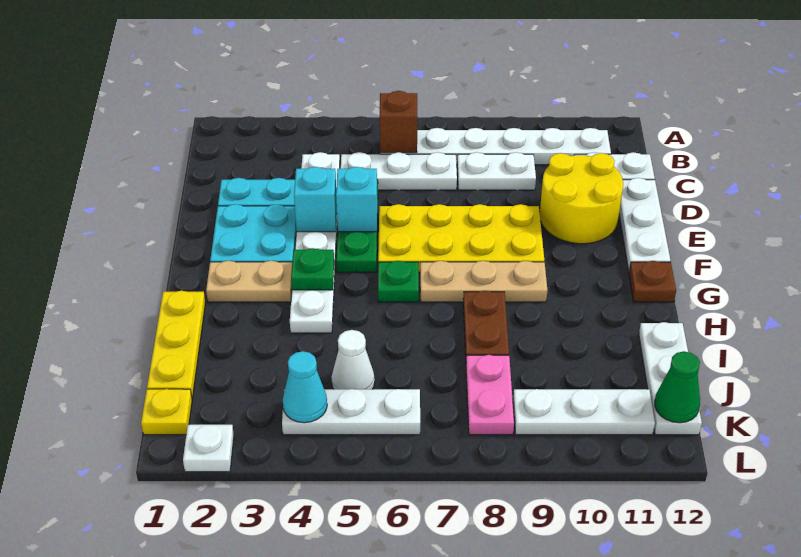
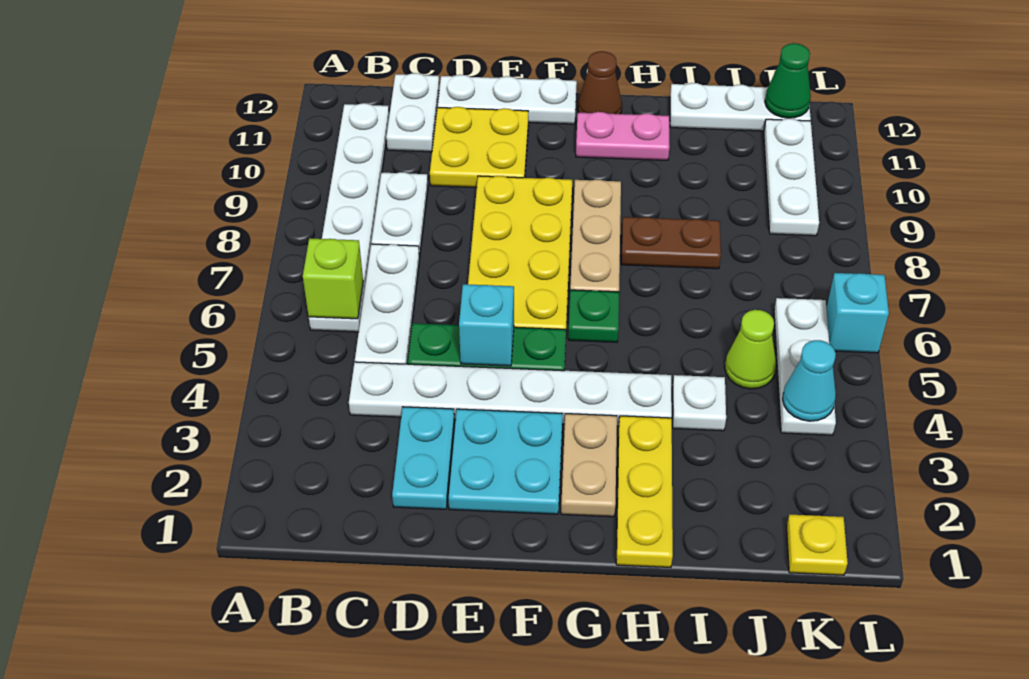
brown 1x1 brick [380,91,417,153] -> lime 1x1 brick [303,238,363,319]
yellow 2x2 round brick [540,153,623,244] -> yellow 2x2 plate [430,107,528,188]
cyan 1x1 brick [294,167,337,232] -> cyan 1x1 brick moved to [826,273,889,353]
green 1x1 plate [291,248,334,290] -> none
brown 1x1 plate [629,261,676,302] -> brown 1x1 cone [578,51,622,114]
yellow 1x3 plate [147,291,205,398] -> yellow 1x3 plate turned to [616,416,673,568]
white 1x1 cone [331,330,375,389] -> lime 1x1 cone [725,310,776,389]
pink 1x2 plate [466,355,514,435] -> pink 1x2 plate moved to [576,112,670,160]
white 1x1 plate [183,425,234,472] -> white 1x1 plate moved to [672,375,726,431]

